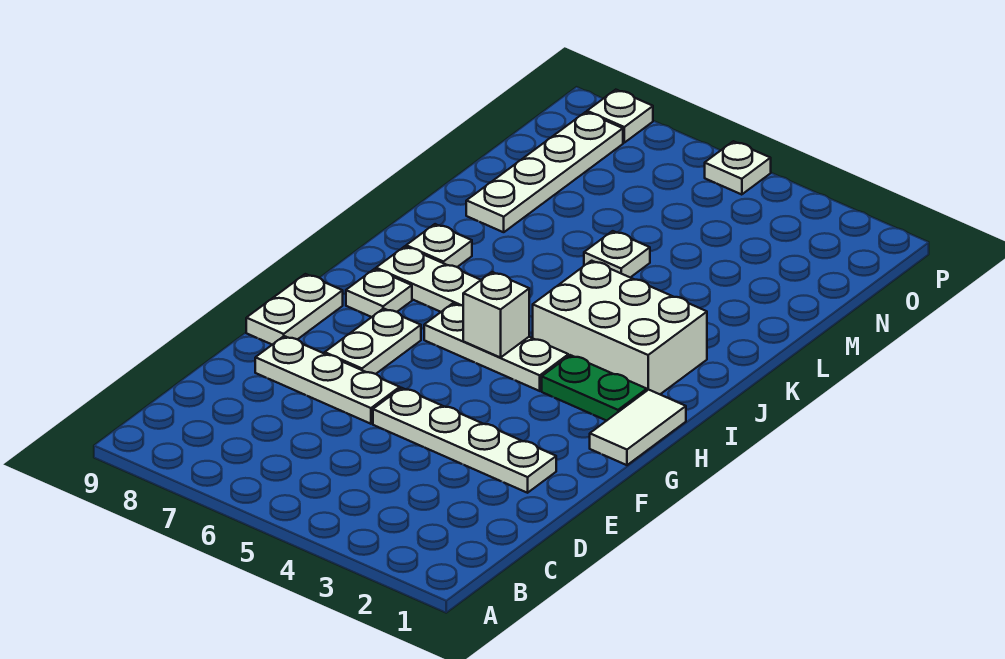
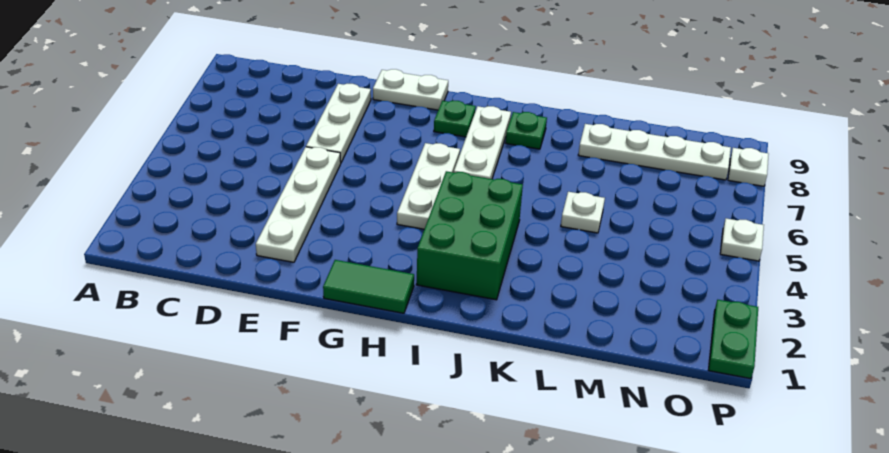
white 1x2 plate [325,308,421,374] -> none
white 1x2 tile [590,390,686,465] -> green 1x2 tile [323,260,414,313]
green 1x2 plate [542,355,647,421] -> green 1x2 plate moved to [709,300,758,379]
white 1x1 brick [463,272,529,358] -> none
white 1x1 plate [346,269,412,317] -> green 1x1 plate [434,101,476,137]
white 2x3 brick [533,261,707,394] -> green 2x3 brick [416,171,523,300]
white 1x1 plate [406,224,472,267] -> green 1x1 plate [506,112,547,149]

